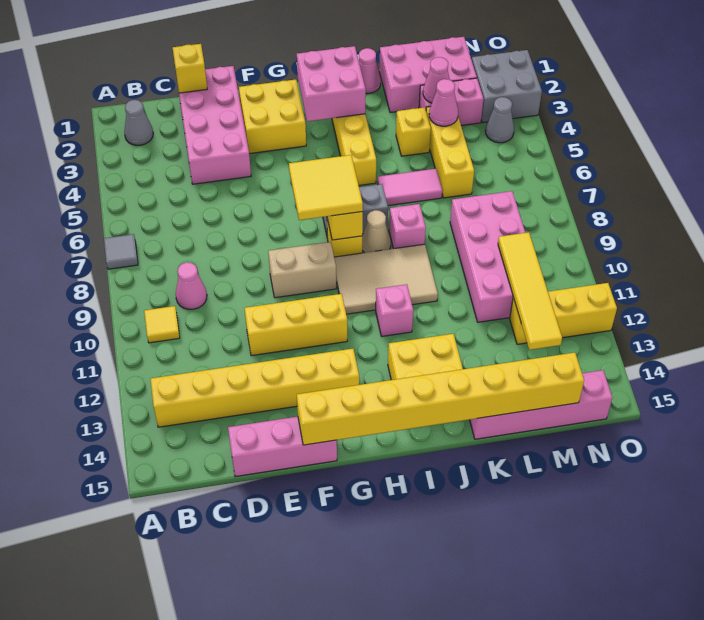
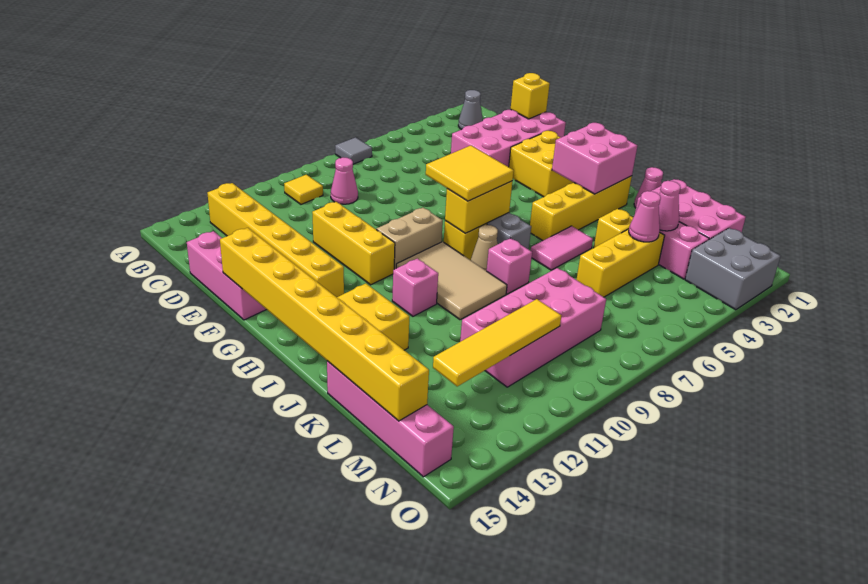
tan 1x2 brick [268,242,336,298] -> tan 1x2 brick turned to [376,208,443,269]
pink 1x2 tile [378,169,442,206] -> pink 1x2 tile turned to [531,226,593,270]
yellow 1x3 brick [510,283,617,344] -> none
grey 1x1 cone [486,97,514,143] -> none

